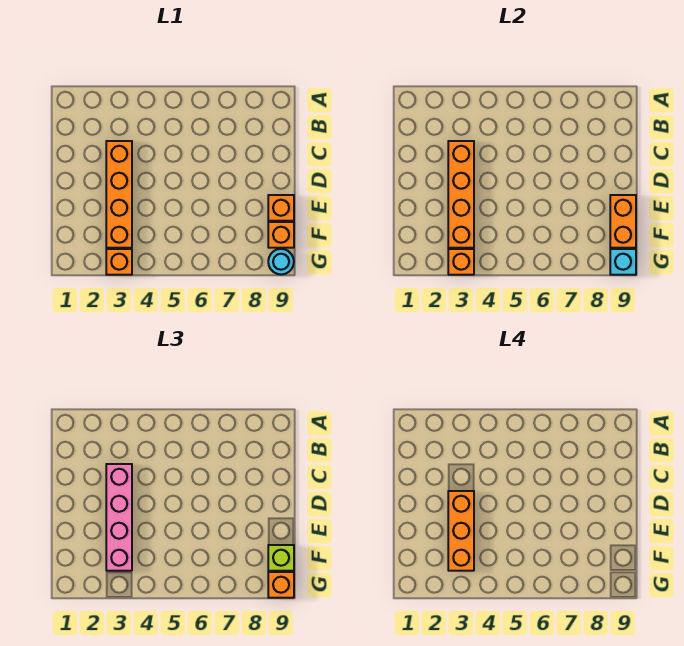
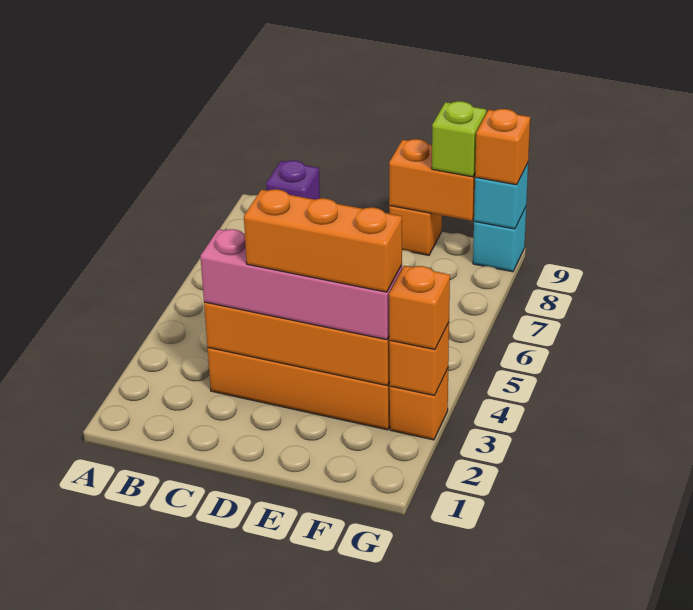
none -> purple 1x1 brick [266,160,320,200]
orange 1x1 brick [268,222,294,248] -> orange 1x1 brick moved to [389,265,450,350]
cyan 1x1 round brick [268,249,294,274] -> cyan 1x1 brick [473,207,526,272]

